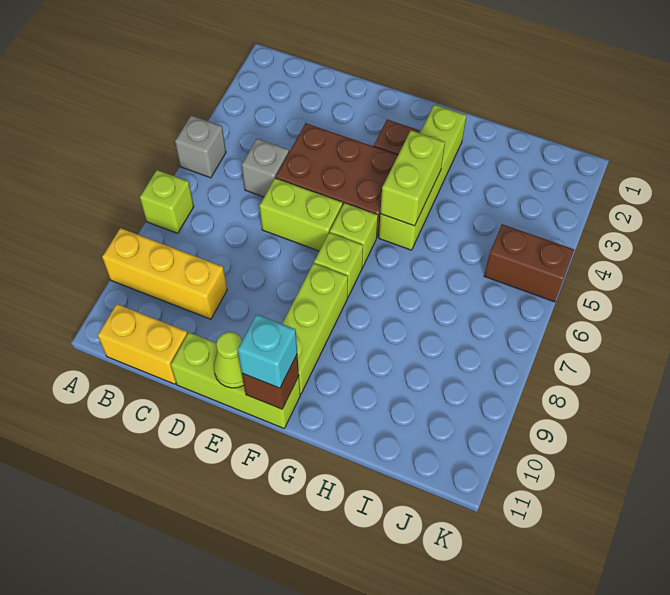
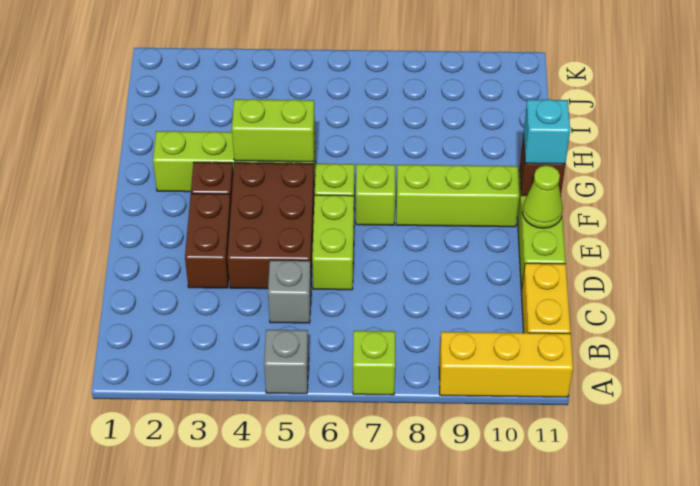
yellow 1x3 brick [102,228,227,319] -> yellow 1x3 brick turned to [439,332,573,397]
brown 1x2 brick [484,224,574,302] -> brown 1x2 brick moved to [185,194,231,288]

